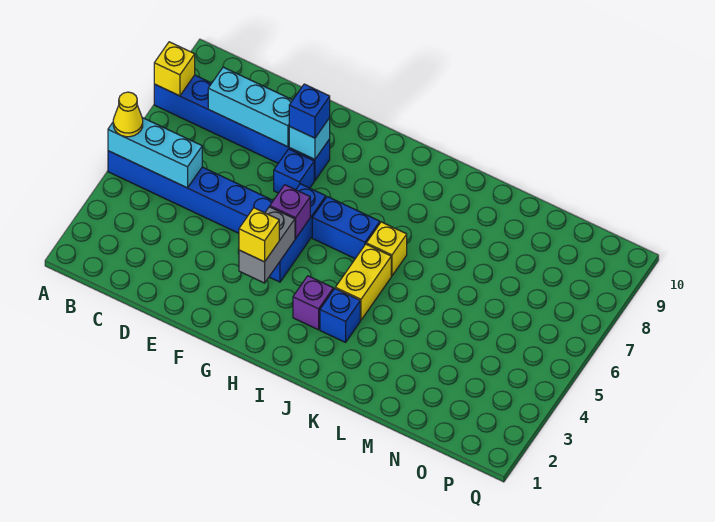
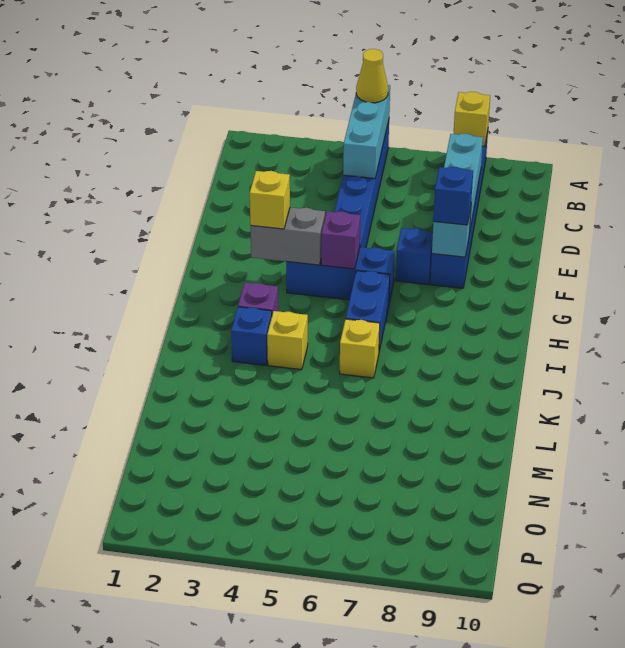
yellow 1x2 brick [335,244,391,320] -> yellow 1x1 brick [267,311,308,370]

